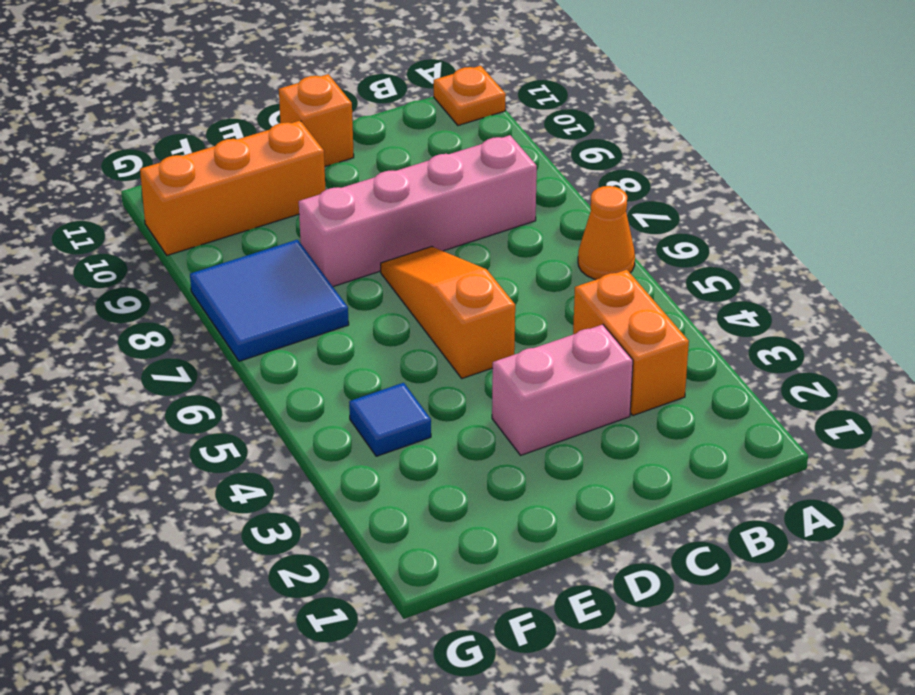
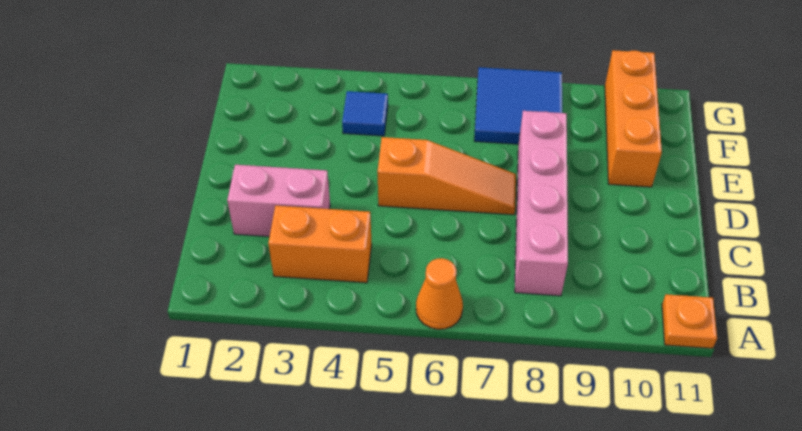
pink 1x2 brick [492,325,633,455] -> pink 1x2 brick turned to [227,165,330,237]
orange 1x1 brick [279,74,354,166] -> none

